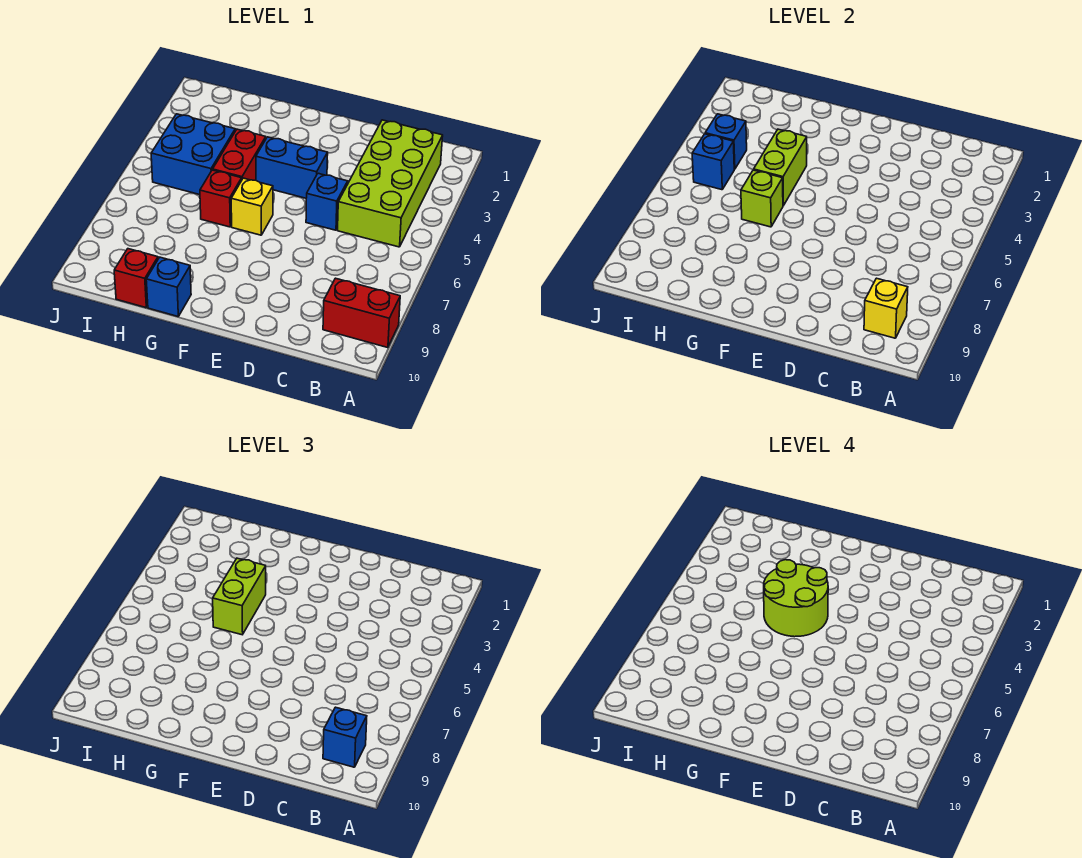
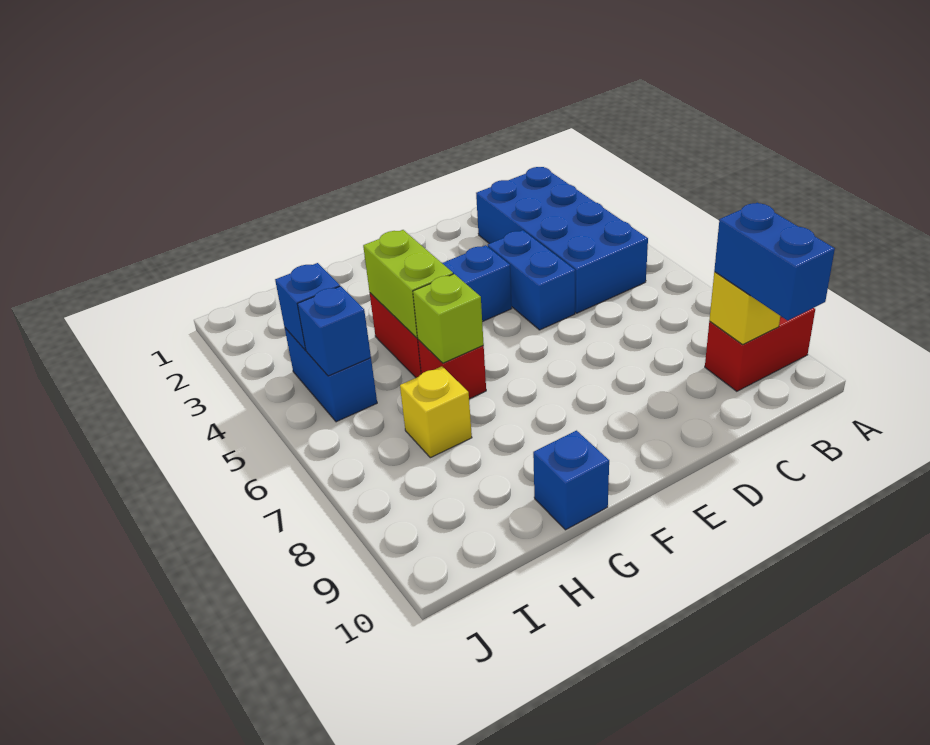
lime 2x4 brick [338,120,443,247] -> blue 2x4 brick [476,167,648,313]
blue 1x1 brick [323,707,367,767] -> blue 1x2 brick [714,203,835,321]
blue 1x1 brick [306,173,348,230] -> blue 1x2 brick [488,230,575,330]
lime 2x2 round brick [764,560,828,637] -> none
yellow 1x1 brick [231,178,273,235] -> yellow 1x1 brick moved to [400,366,472,458]
lime 1x2 brick [213,558,266,635] -> none
blue 2x2 brick [151,114,235,195] -> blue 1x2 brick [285,328,377,422]
red 1x1 brick [114,249,158,308] -> none

